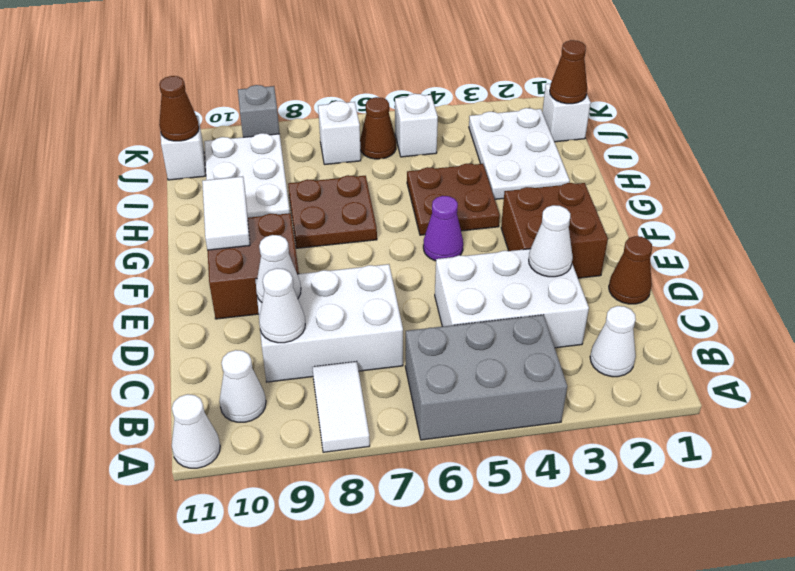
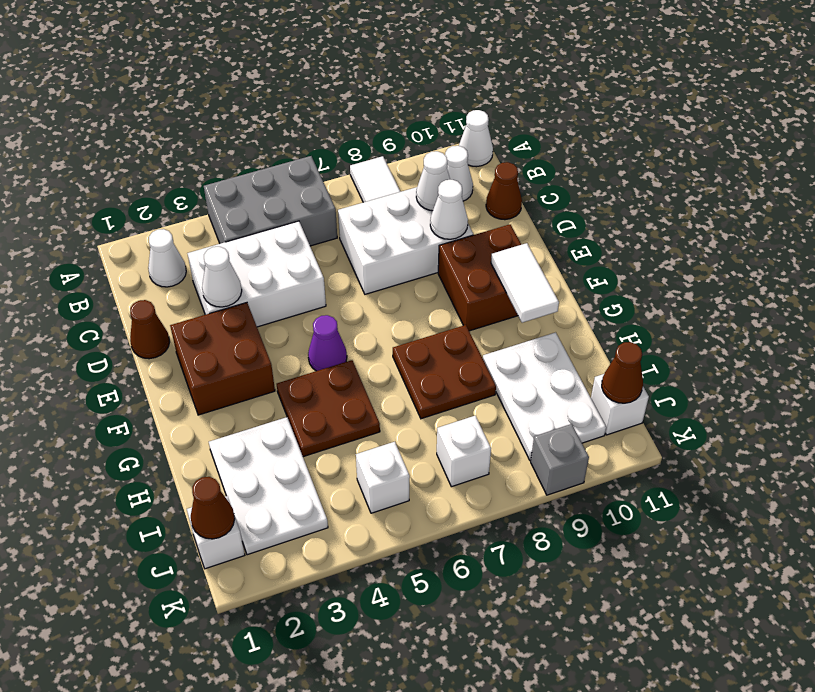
brown 1x1 cone [360,97,396,159] -> brown 1x1 cone moved to [486,162,522,220]

